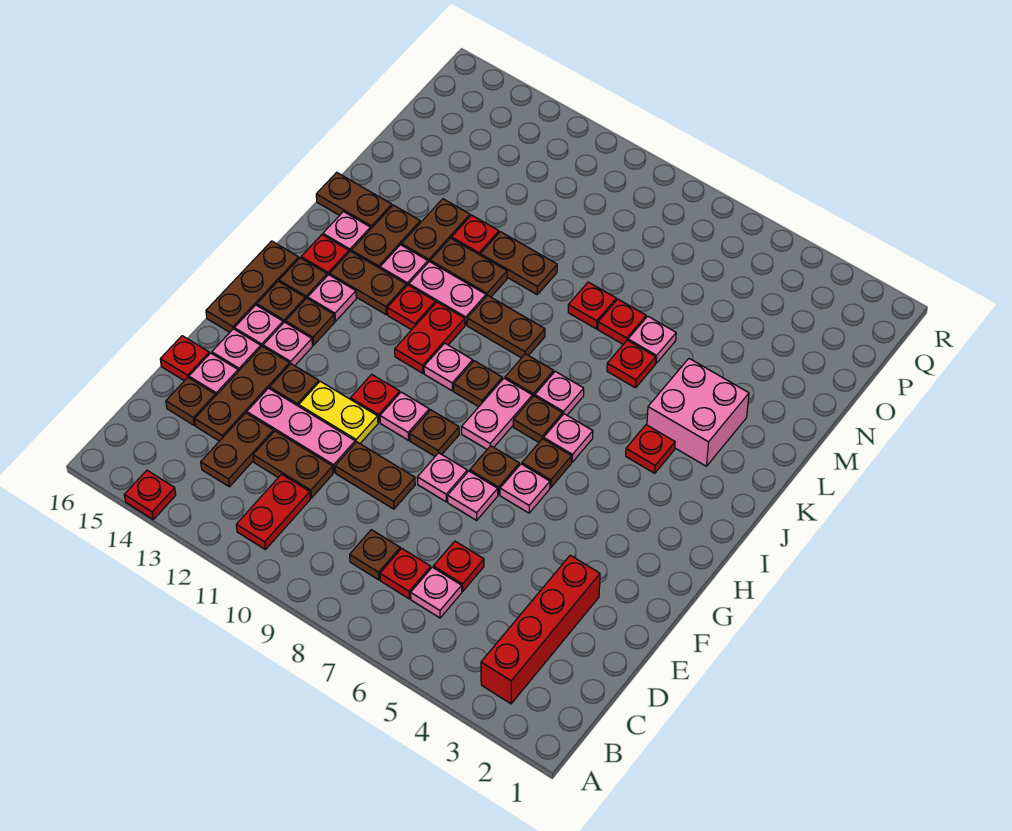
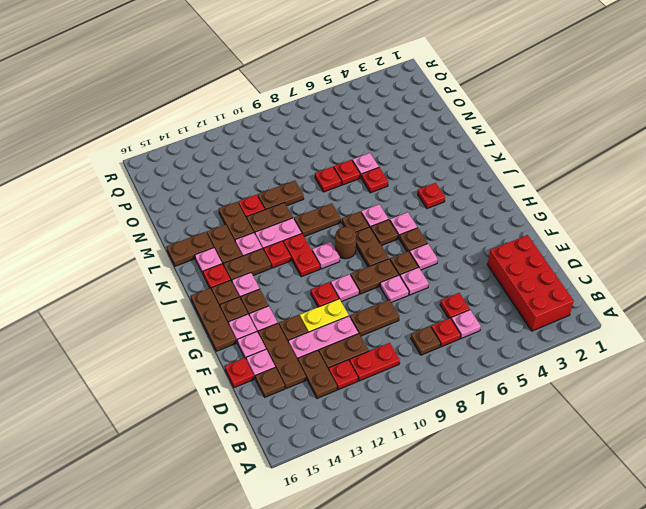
red 1x1 plate [124,470,176,519] -> red 1x1 plate moved to [329,360,358,390]
red 1x4 brick [481,555,600,704] -> red 2x4 brick [488,235,574,331]
red 1x2 plate [236,474,310,549] -> red 1x2 plate turned to [349,343,400,381]
brown 1x1 plate [410,410,459,456] -> brown 1x2 plate [351,259,399,294]
pink 1x2 plate [462,378,532,449] -> brown 1x2 plate [356,227,389,267]
brown 1x1 plate [454,361,502,407] -> brown 1x1 round brick [335,227,356,259]
pink 2x2 brick [647,359,749,466] -> none

